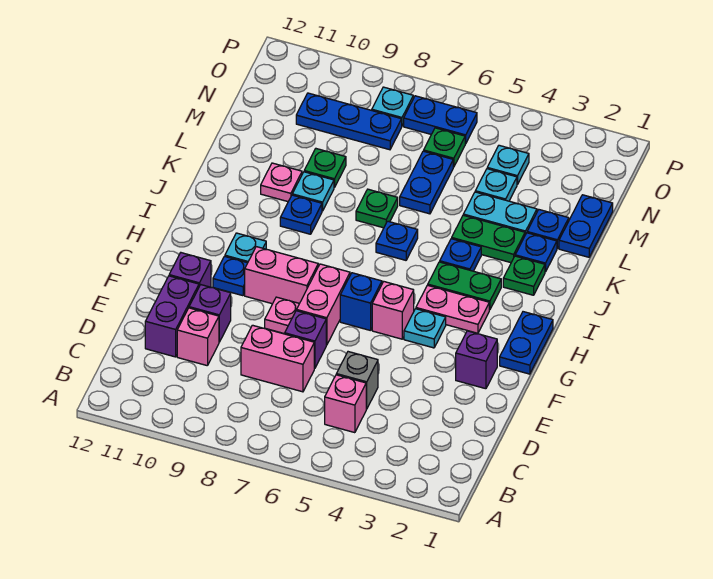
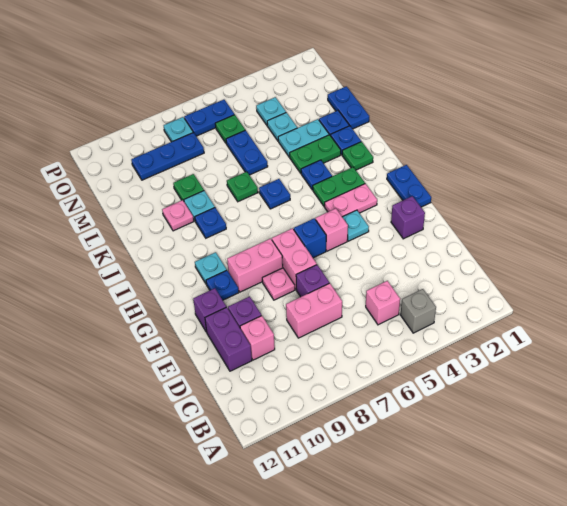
grey 1x1 brick [336,352,378,409] -> grey 1x1 brick moved to [401,289,436,333]

